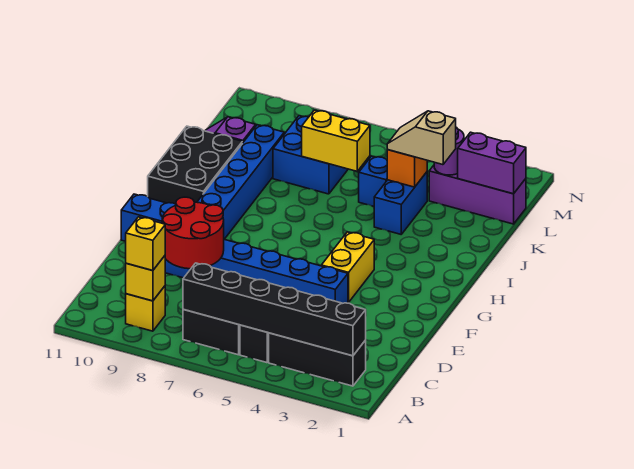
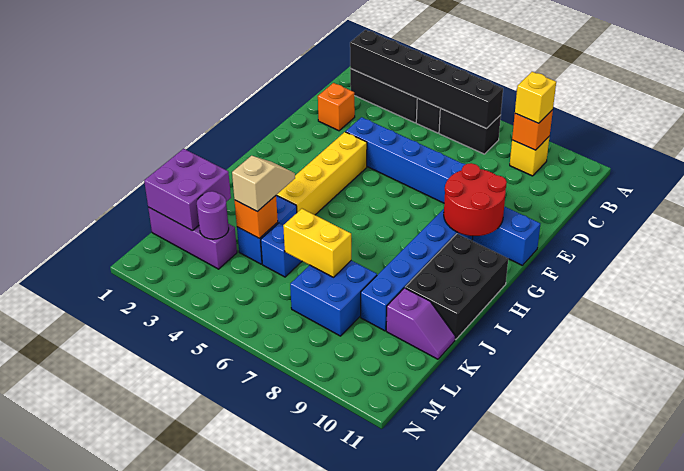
yellow 1x1 brick [126,256,165,301] -> orange 1x1 brick [512,110,553,150]
none -> orange 1x1 brick [318,83,355,131]
red 2x2 round brick [162,197,224,269] -> red 2x2 round brick moved to [444,163,507,236]
yellow 1x2 brick [321,232,374,302] -> yellow 1x4 brick [277,132,367,215]
tan 1x2 slope [387,111,456,165] -> tan 1x2 slope turned to [232,156,295,212]
purple 1x2 brick [458,132,526,194] -> purple 2x2 brick [144,149,231,231]

